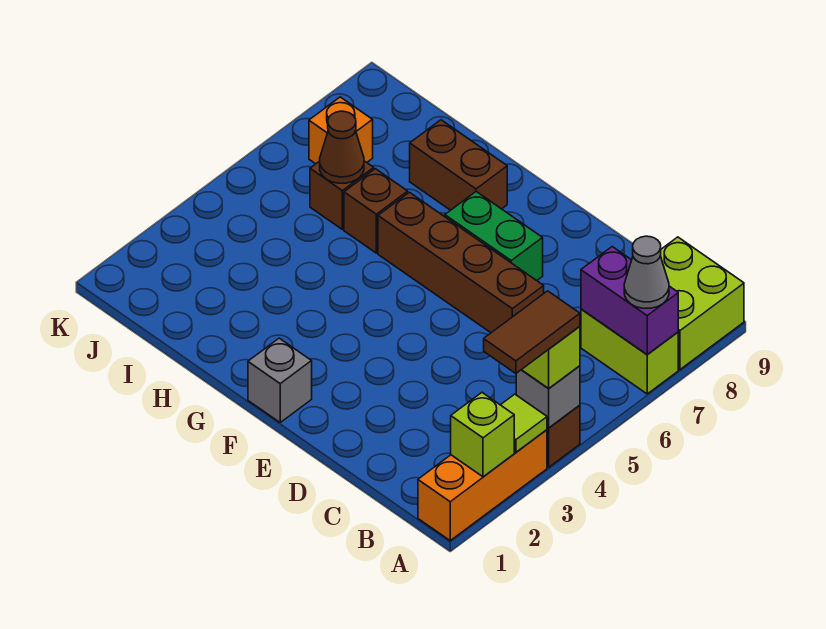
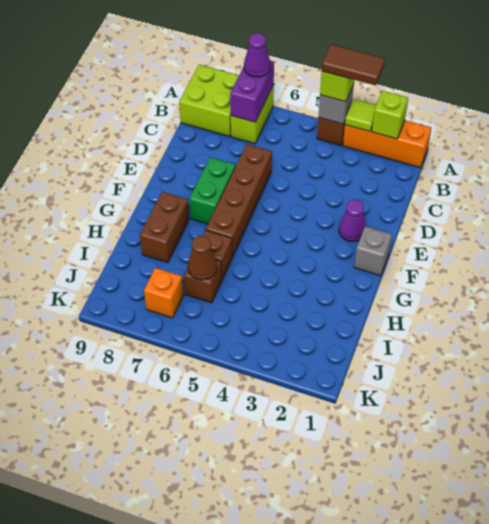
grey 1x1 cone [624,236,669,308] -> purple 1x1 cone [244,33,271,77]
none -> purple 1x1 cone [339,200,366,242]

